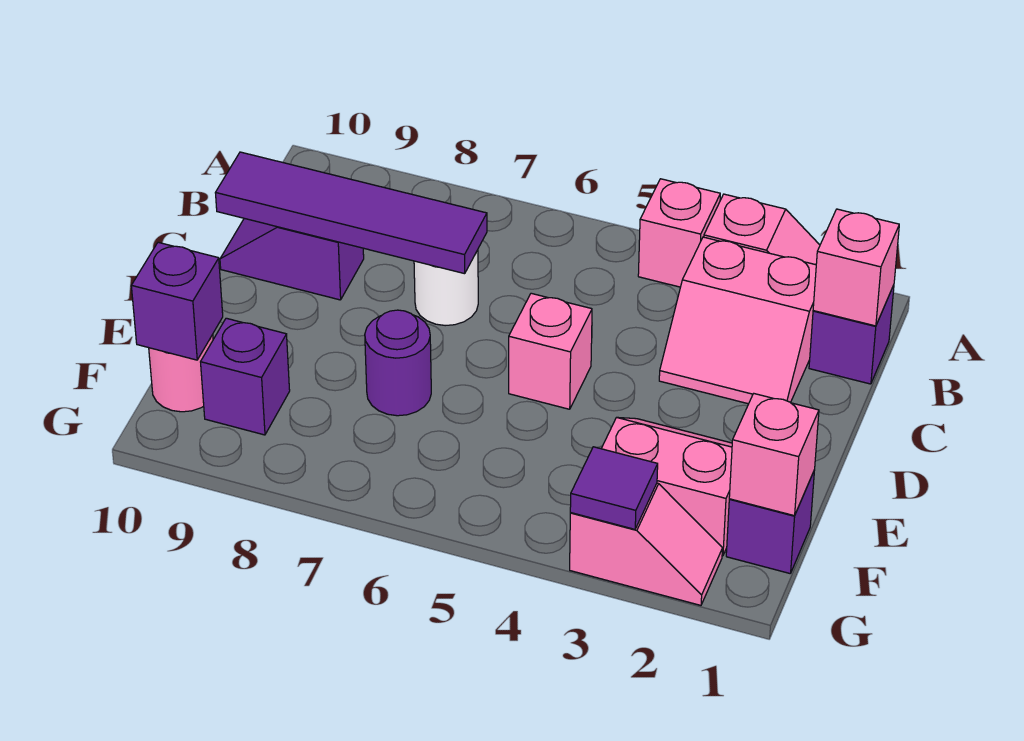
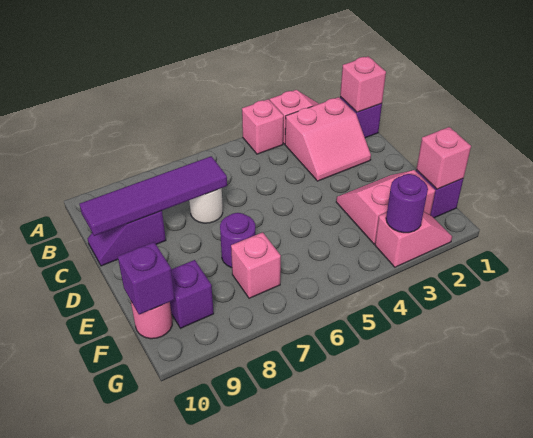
pink 1x1 brick [509,293,592,409] -> pink 1x1 brick moved to [231,232,281,298]
purple 1x1 tile [570,447,658,529] -> purple 1x1 round brick [386,174,428,233]

